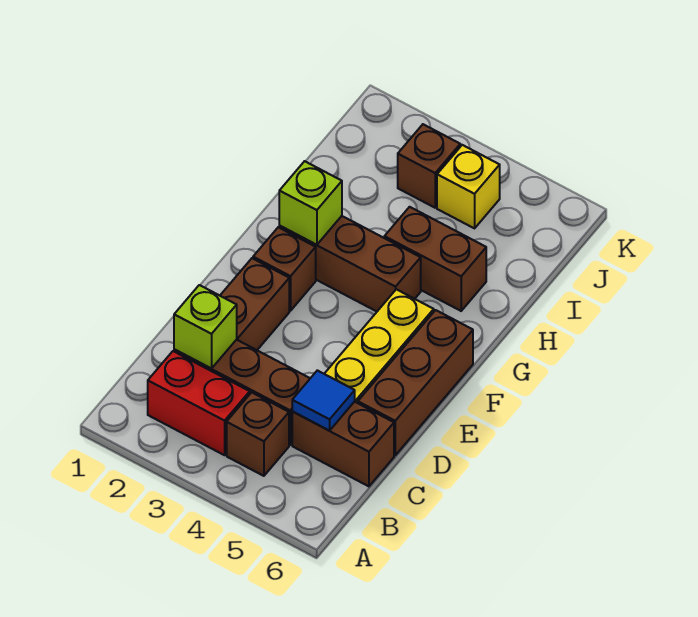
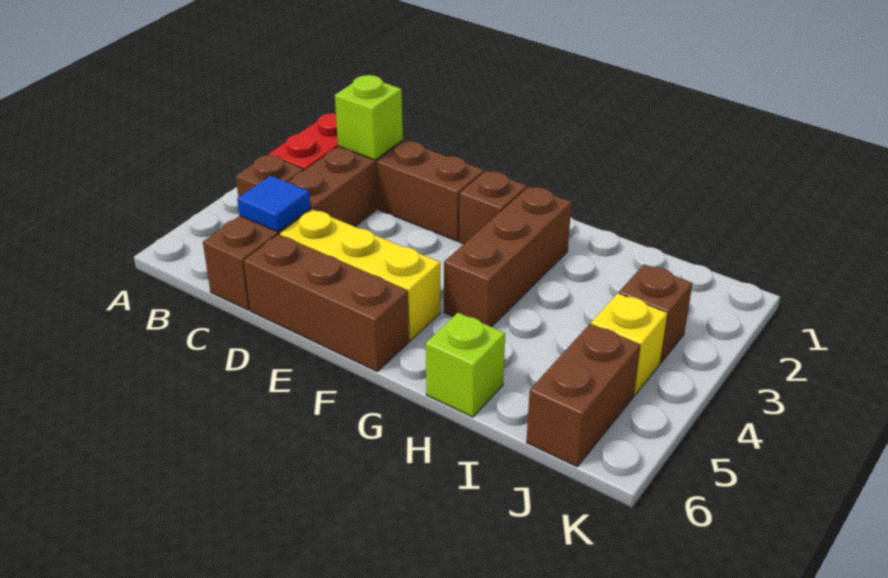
lime 1x1 brick [279,161,342,245] -> lime 1x1 brick moved to [426,313,505,417]
brown 1x2 brick [384,207,486,311] -> brown 1x2 brick moved to [526,324,640,467]

